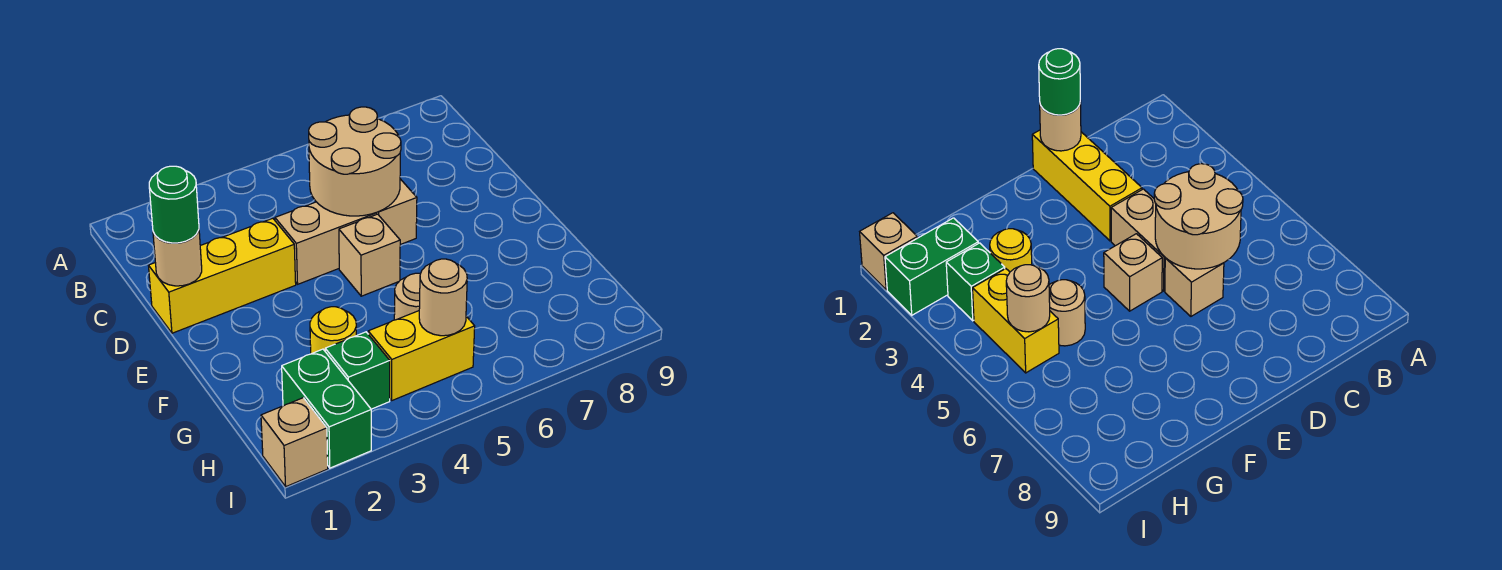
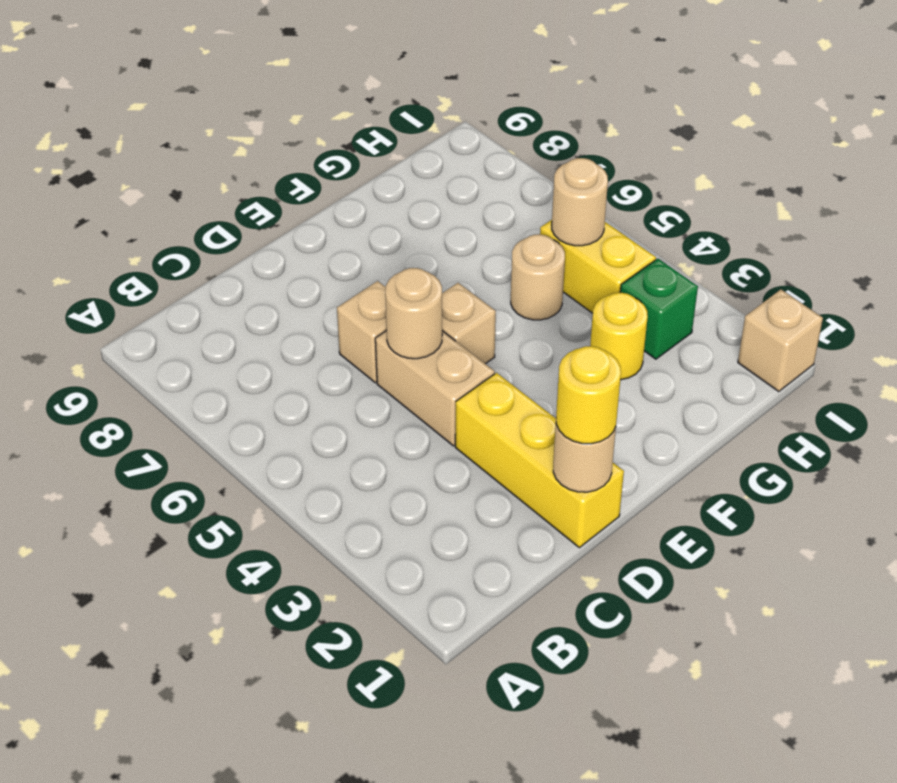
tan 2x2 round brick [309,107,401,216] -> tan 1x1 round brick [385,268,442,359]
green 1x1 round brick [149,166,199,243] -> yellow 1x1 round brick [556,346,621,444]
green 1x2 brick [282,349,371,468] -> none

